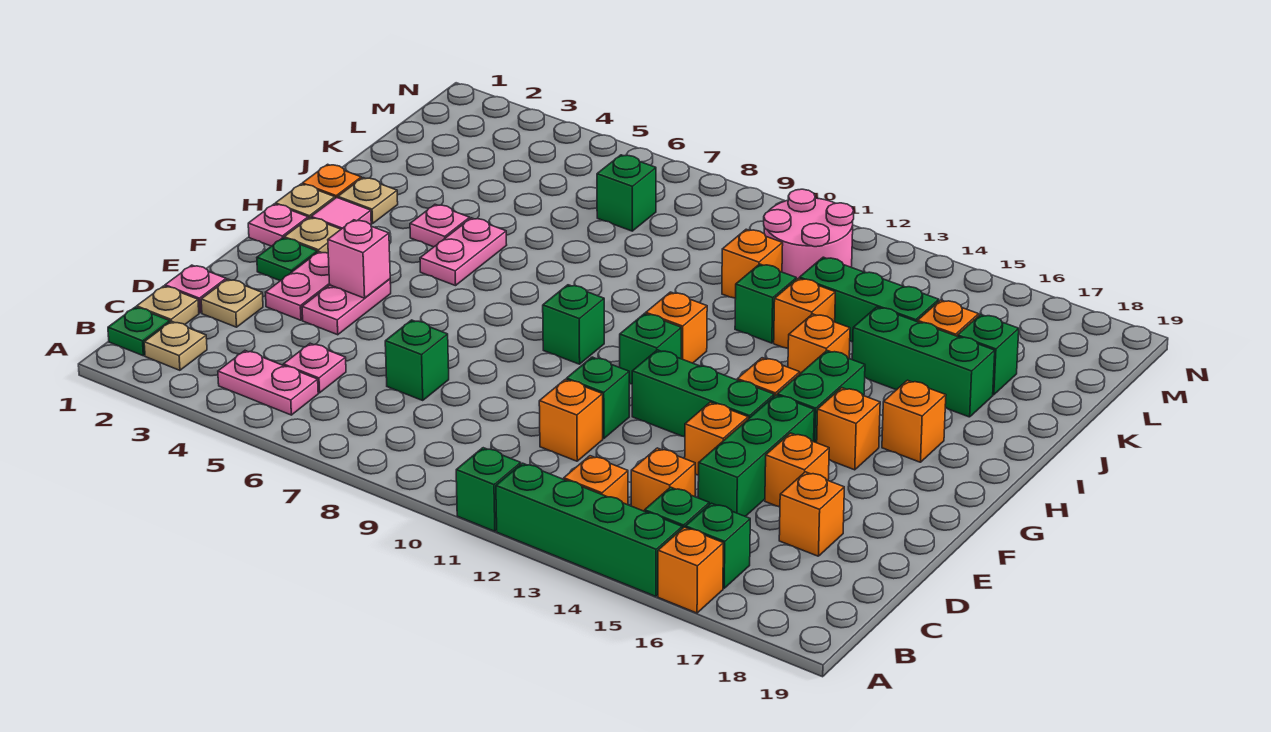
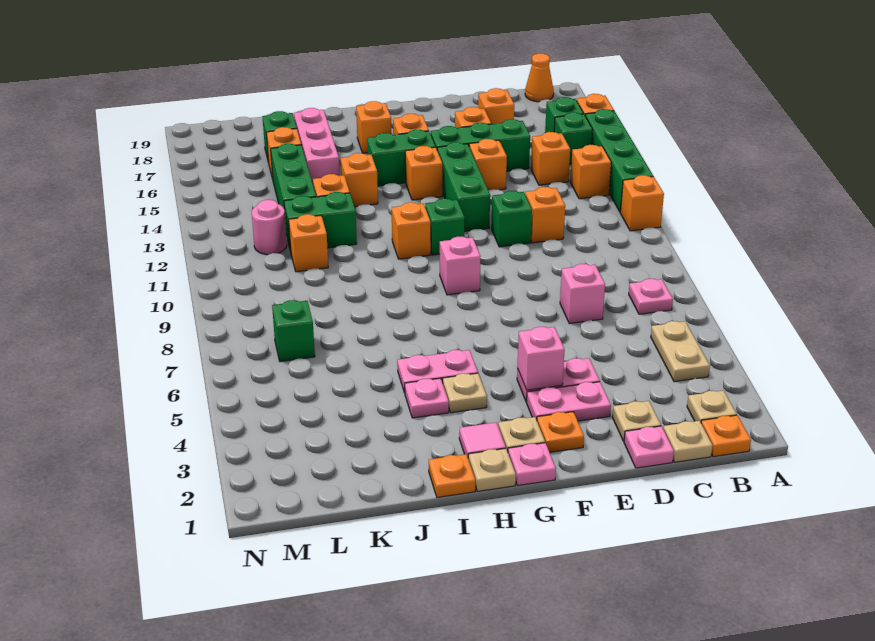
green 1x1 brick [456,448,521,531] -> orange 1x1 brick [621,175,664,231]
green 1x1 plate [108,307,170,356] -> orange 1x1 plate [701,415,751,457]
pink 1x2 plate [218,351,318,415] -> tan 1x2 plate [651,321,710,382]
none -> orange 1x1 cone [525,53,554,102]
pink 1x1 plate [283,343,346,393] -> pink 1x1 plate moved to [629,279,673,314]
green 1x1 brick [385,320,449,400] -> pink 1x1 brick [560,264,605,323]
green 1x1 plate [257,238,317,281] -> orange 1x1 plate [537,412,584,452]
green 1x1 brick [543,285,604,364] -> pink 1x1 brick [440,237,481,295]
tan 1x1 plate [338,178,398,224] -> tan 1x1 plate moved to [443,373,487,413]
green 1x1 brick [735,264,796,343] -> green 1x2 brick [284,192,357,251]
green 1x3 brick [852,307,995,417] -> pink 1x3 brick [294,108,340,184]
pink 2x2 round brick [764,189,854,280] -> pink 1x1 round brick [252,200,287,255]

